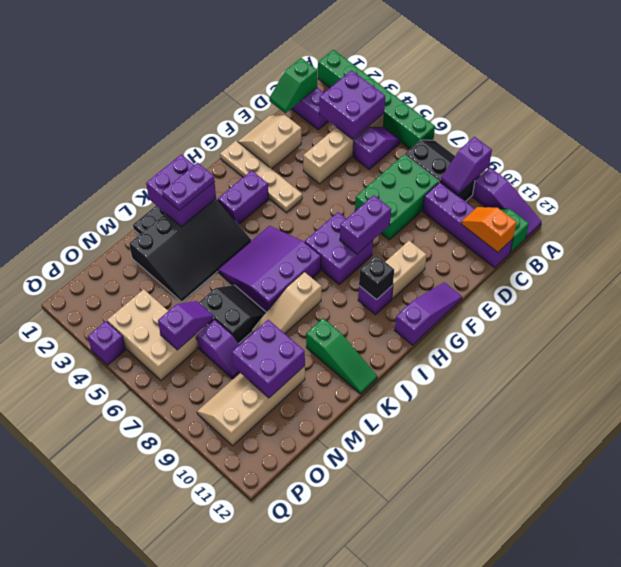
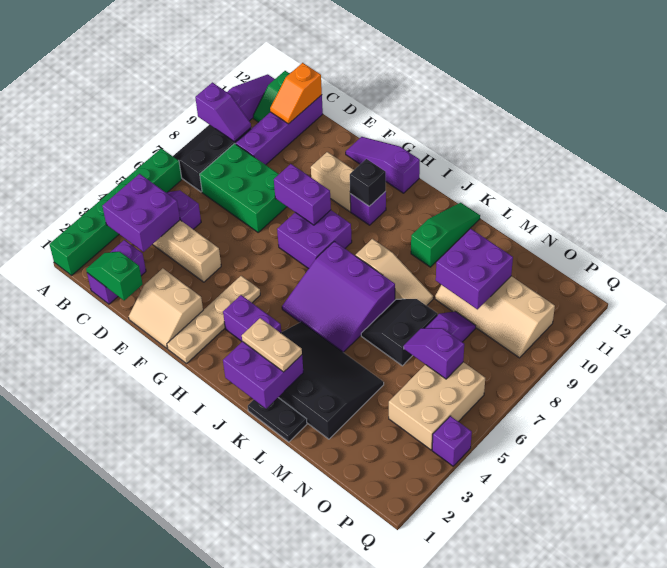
green 1x2 slope [269,58,317,113] -> green 1x2 slope turned to [86,252,143,301]
purple 1x2 plate [162,163,215,210] -> tan 1x2 plate [242,318,302,372]

